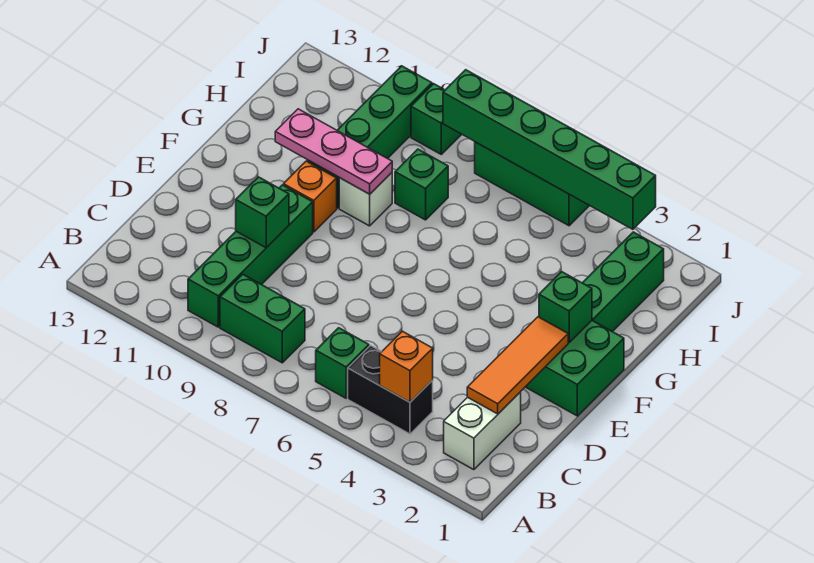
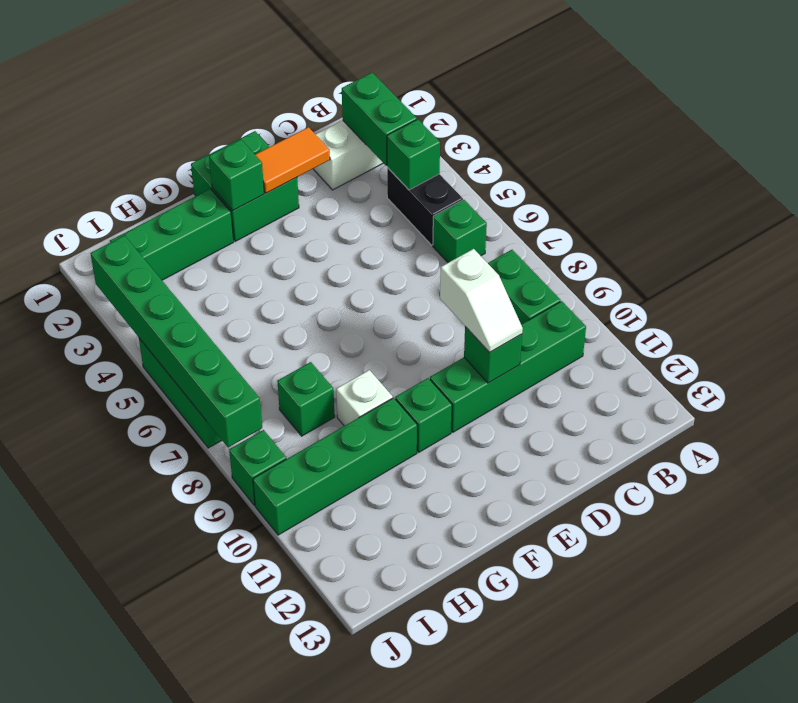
none -> green 1x2 brick [342,73,417,166]
orange 1x1 brick [380,331,433,402] -> green 1x1 brick [387,119,440,190]
orange 1x3 tile [467,317,568,414] -> orange 1x2 tile [255,127,330,193]
none -> white 1x2 slope [440,249,523,353]
orange 1x1 brick [284,161,337,232] -> green 1x1 brick [395,378,452,452]
pink 1x3 plate [275,109,392,194] -> none

